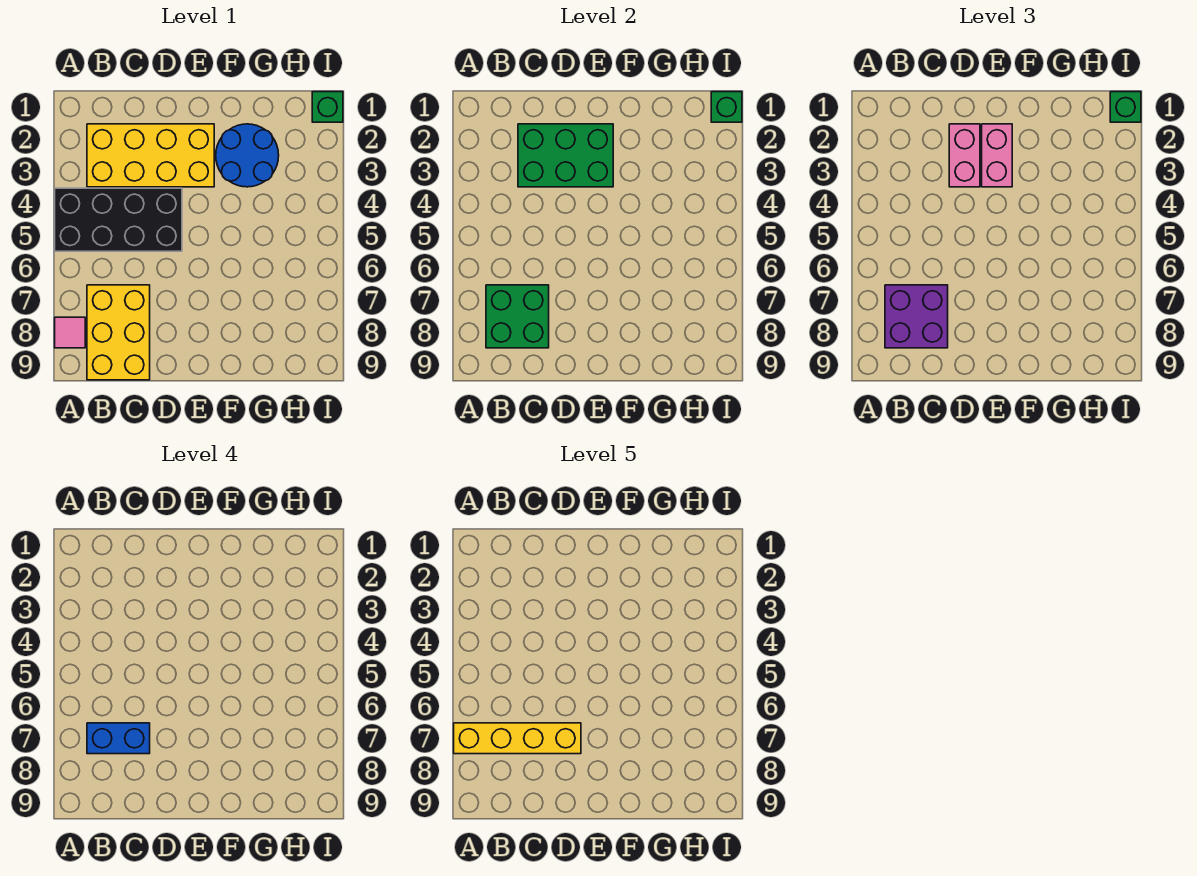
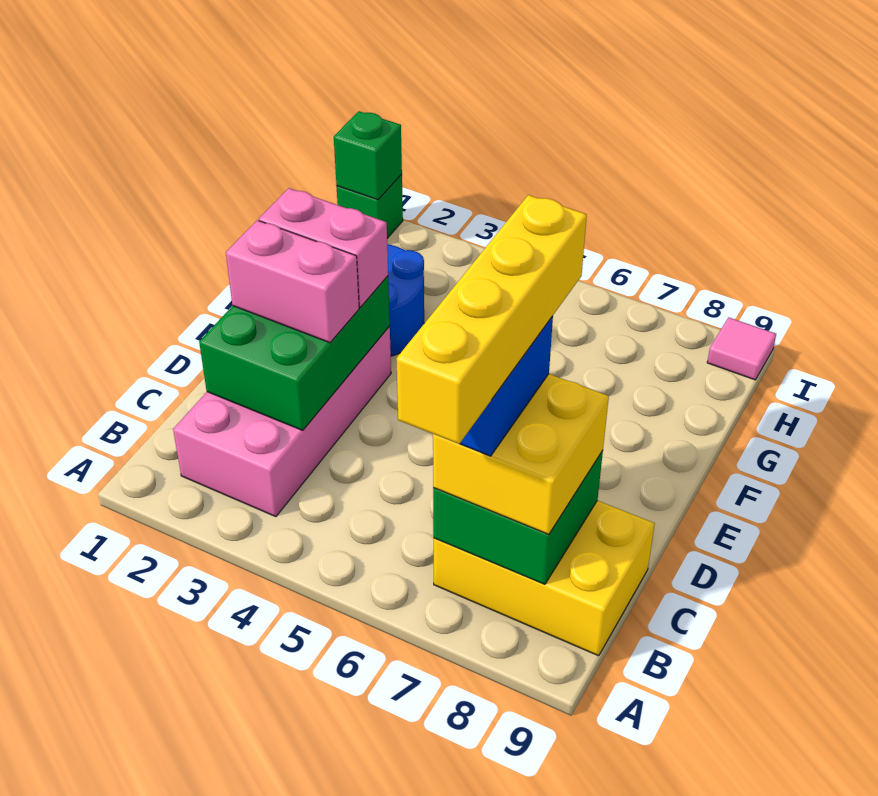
black 2x4 brick [55,188,182,251] -> none
pink 1x1 tile [55,317,85,348] -> pink 1x1 tile moved to [707,317,776,380]
yellow 2x4 brick [87,124,214,187] -> pink 2x4 brick [173,327,391,517]
purple 2x2 brick [885,285,948,348] -> yellow 2x2 brick [433,374,609,534]
green 1x1 brick [1110,92,1141,122] -> none

